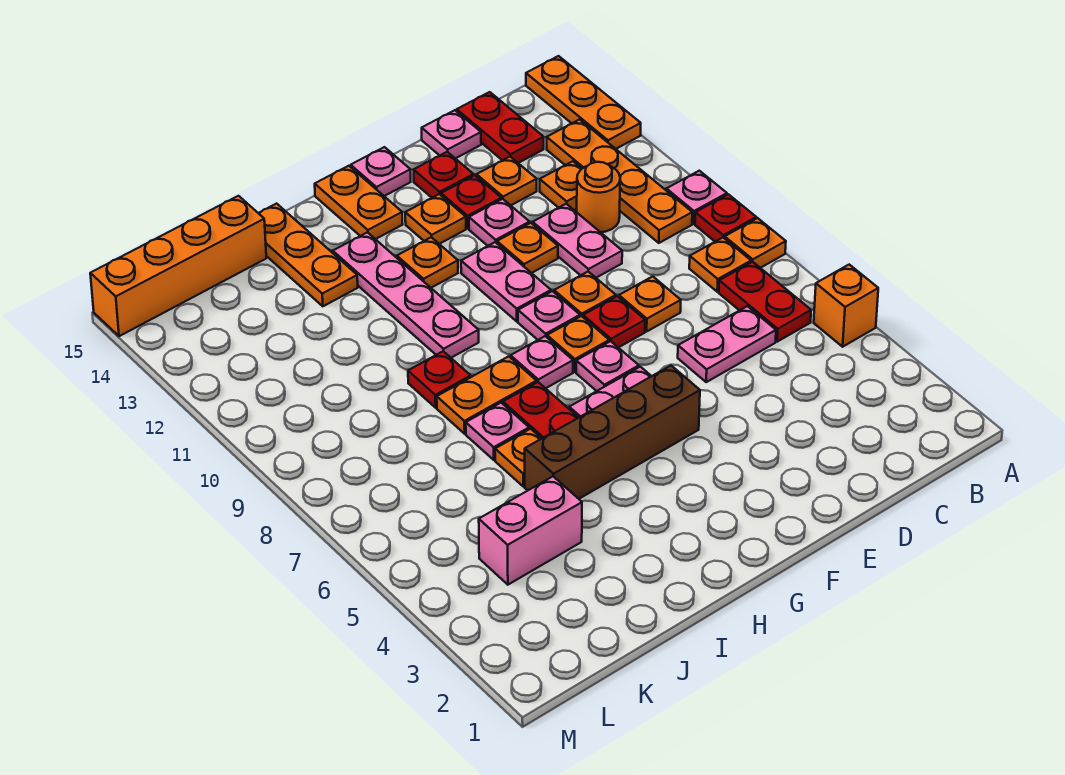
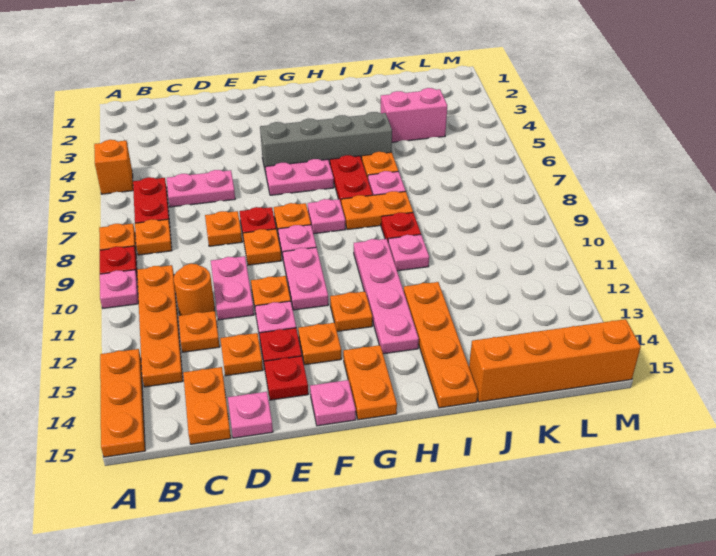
red 1x2 plate [457,92,544,163] -> orange 1x2 plate [183,367,231,444]
brown 1x4 brick [525,366,700,499] -> grey 1x4 brick [260,112,392,173]
pink 1x1 plate [576,341,639,391] -> pink 1x1 plate moved to [388,235,429,271]
orange 1x3 plate [259,204,358,306] -> orange 1x4 plate [404,282,478,408]

